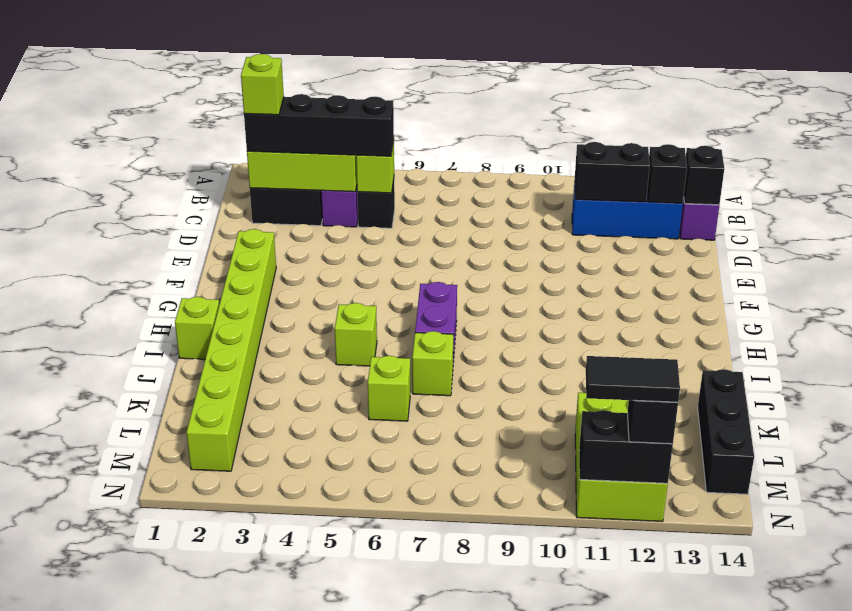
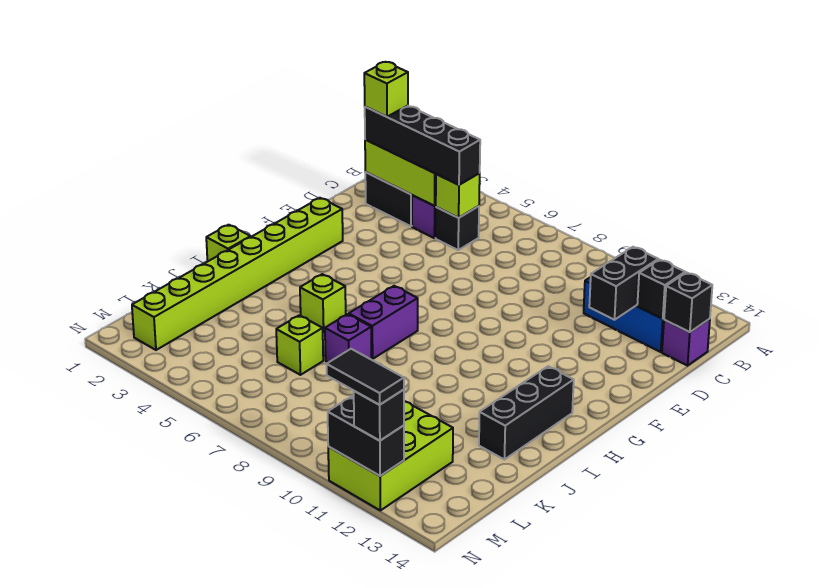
black 1x2 brick [574,142,650,202] -> black 1x2 brick turned to [589,247,658,320]
lime 1x1 brick [412,331,453,396] -> purple 1x1 brick [325,314,372,363]
black 1x3 brick [698,369,754,494] -> black 1x3 brick moved to [479,366,574,459]

